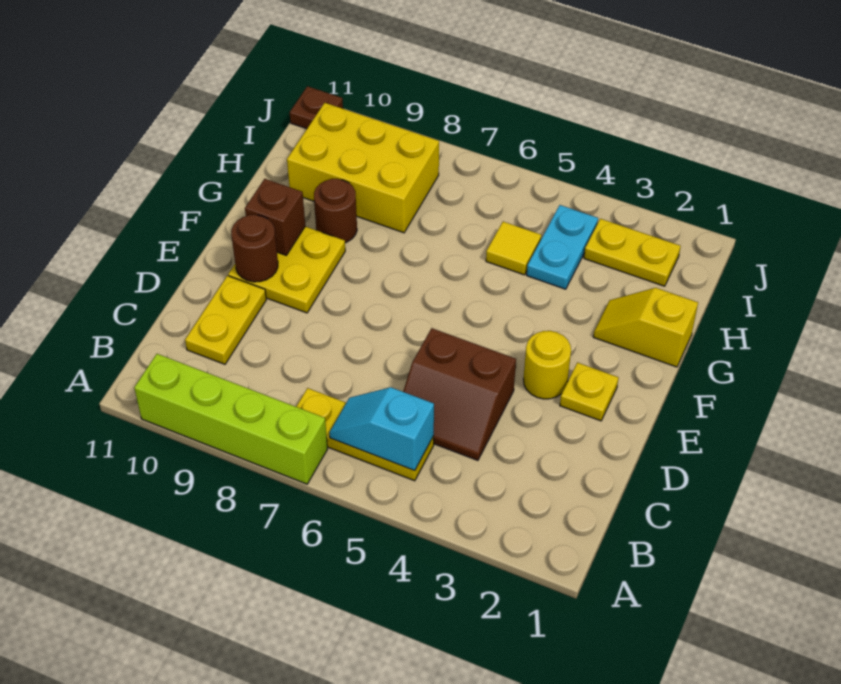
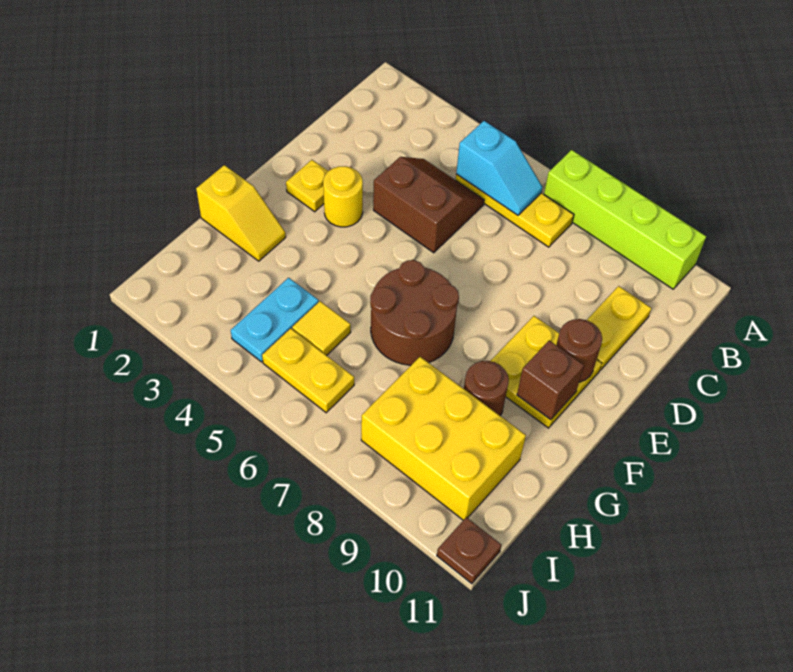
none -> brown 2x2 round brick [370,260,459,365]
yellow 1x2 plate [584,219,681,286] -> yellow 1x2 plate moved to [262,328,354,413]

